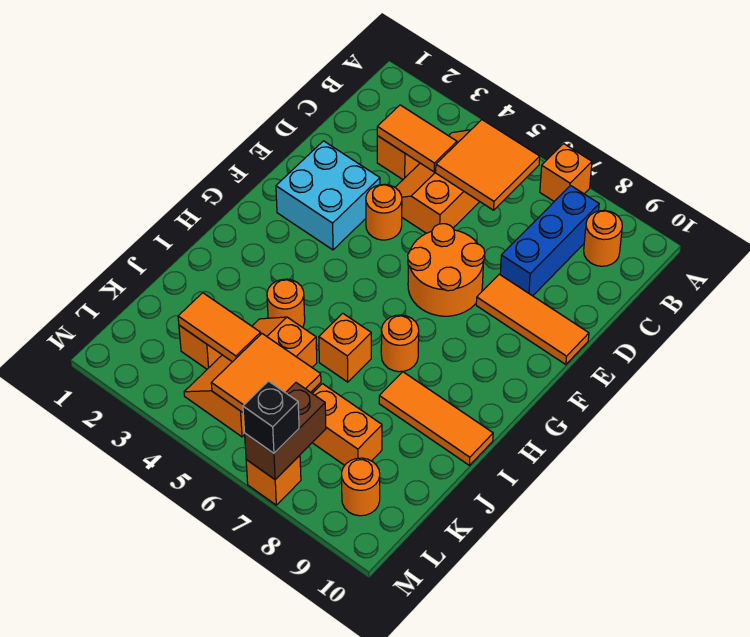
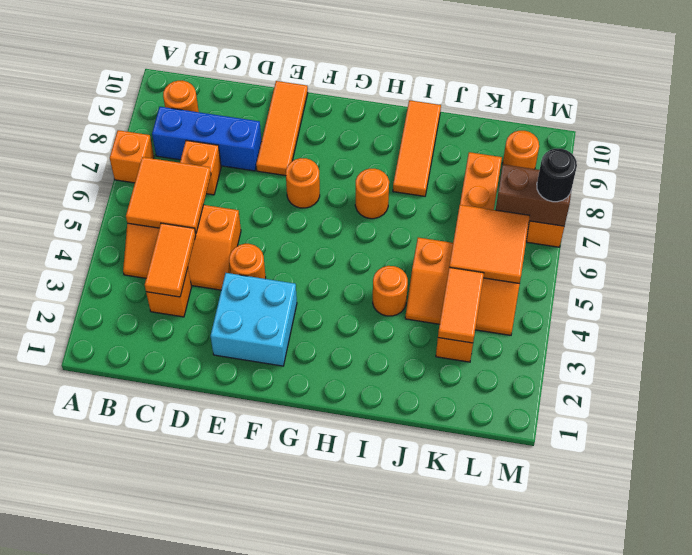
orange 2x2 round brick [408,224,485,316] -> orange 1x1 round brick [286,158,320,208]
orange 1x1 brick [319,313,371,382] -> orange 1x1 brick moved to [180,140,221,195]
black 1x1 brick [243,381,299,453] -> black 1x1 round brick [537,149,577,202]

